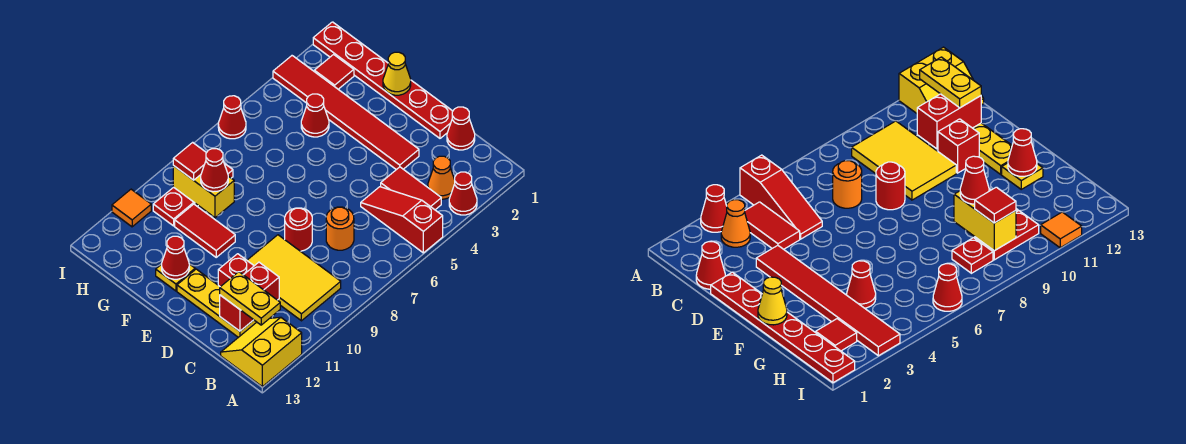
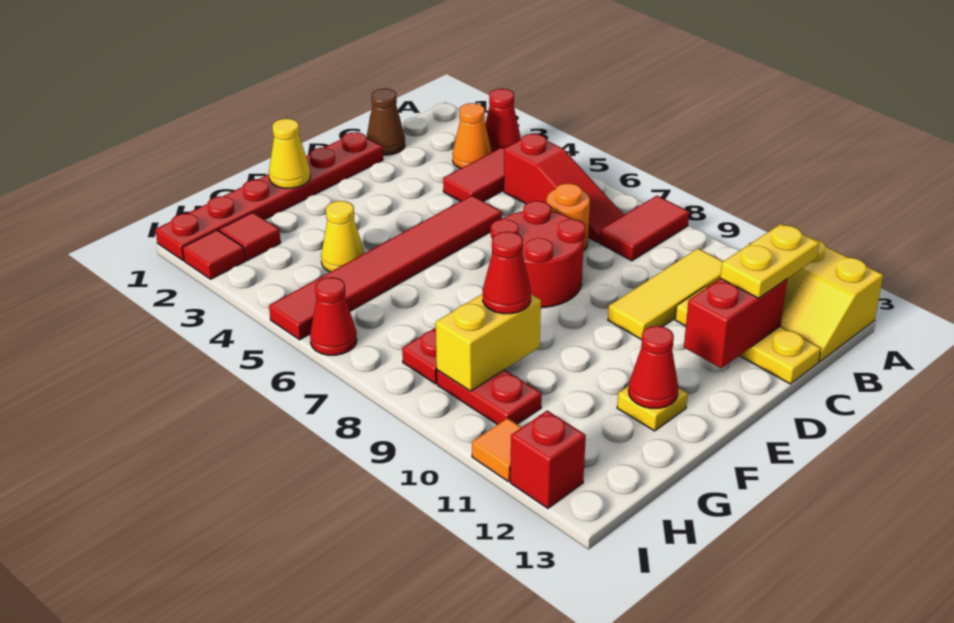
red 1x3 slope [361,187,443,253] -> red 1x3 slope turned to [504,134,623,242]
yellow 2x3 tile [247,235,341,321] -> yellow 1x3 tile [608,249,723,340]
red 1x1 cone [447,107,475,150] -> brown 1x1 cone [366,89,405,155]
red 1x2 brick [220,262,279,331] -> red 1x2 brick turned to [684,279,787,368]
yellow 1x3 plate [177,269,256,337] -> yellow 1x3 plate turned to [675,287,821,384]
red 1x6 tile [273,56,419,170] -> red 1x6 tile moved to [269,196,502,340]
red 1x1 round brick [285,208,312,251] -> red 2x2 round brick [491,201,586,308]
red 1x1 brick [218,254,254,287] -> red 1x1 brick moved to [510,411,586,508]
red 1x2 tile [175,204,235,257] -> red 1x2 tile moved to [600,196,689,261]
red 1x1 cone [301,94,329,137] -> yellow 1x1 cone [321,201,364,272]
red 1x1 tile [173,142,206,180] -> red 1x1 tile moved to [182,230,245,279]

